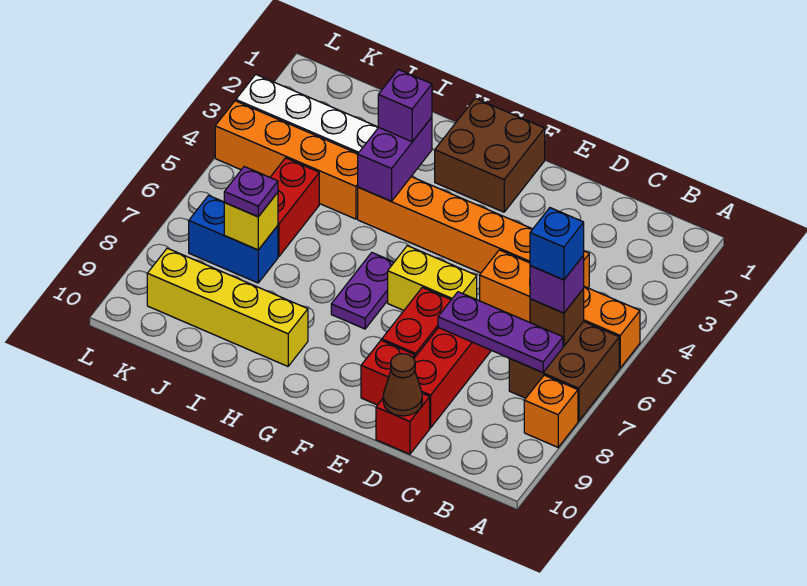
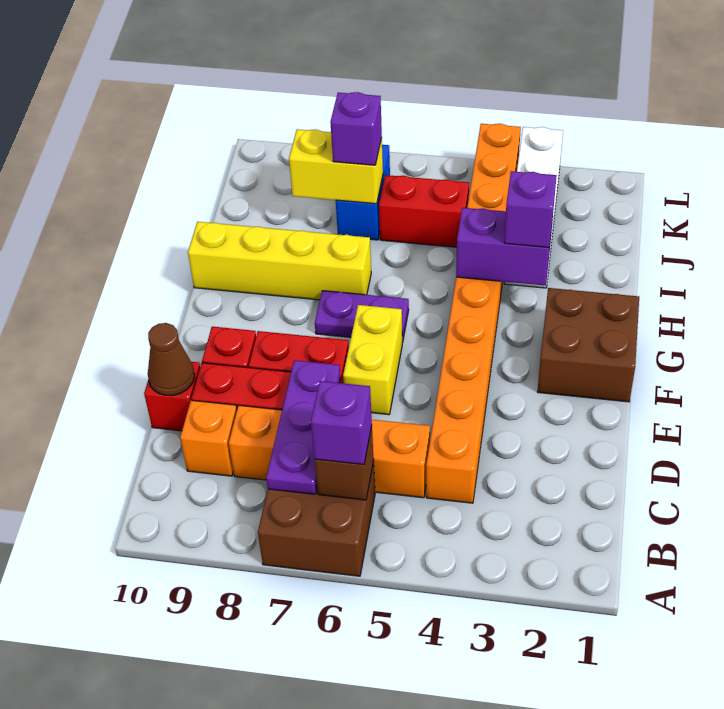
orange 1x4 brick [480,250,640,368] -> orange 1x4 brick turned to [229,405,430,498]
orange 1x1 brick [524,375,578,447] -> orange 1x1 brick moved to [180,400,237,476]
blue 1x1 brick [530,208,584,280] -> none
yellow 1x4 brick [147,248,308,366] -> yellow 1x4 brick turned to [188,222,371,300]
yellow 1x1 brick [224,192,278,250] -> yellow 1x2 brick [289,129,383,204]
purple 1x1 plate [224,167,278,217] -> purple 1x1 brick [330,92,382,165]

